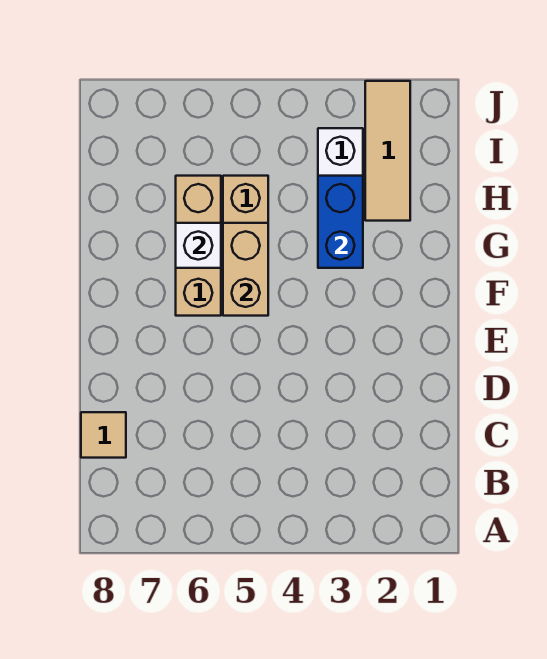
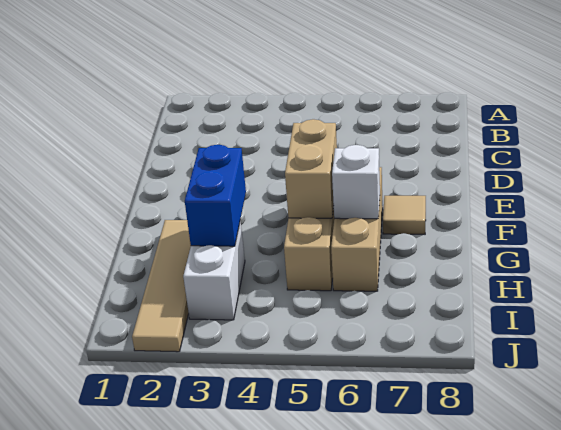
tan 1x1 tile [81,412,126,458] -> tan 1x1 tile moved to [383,196,426,234]
tan 1x3 tile [365,81,410,221] -> tan 1x4 tile [132,220,191,352]

